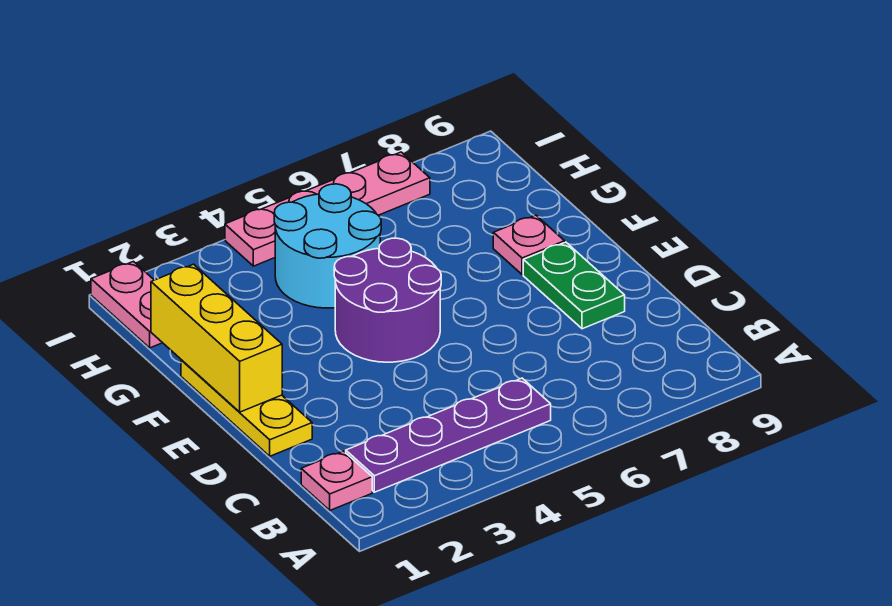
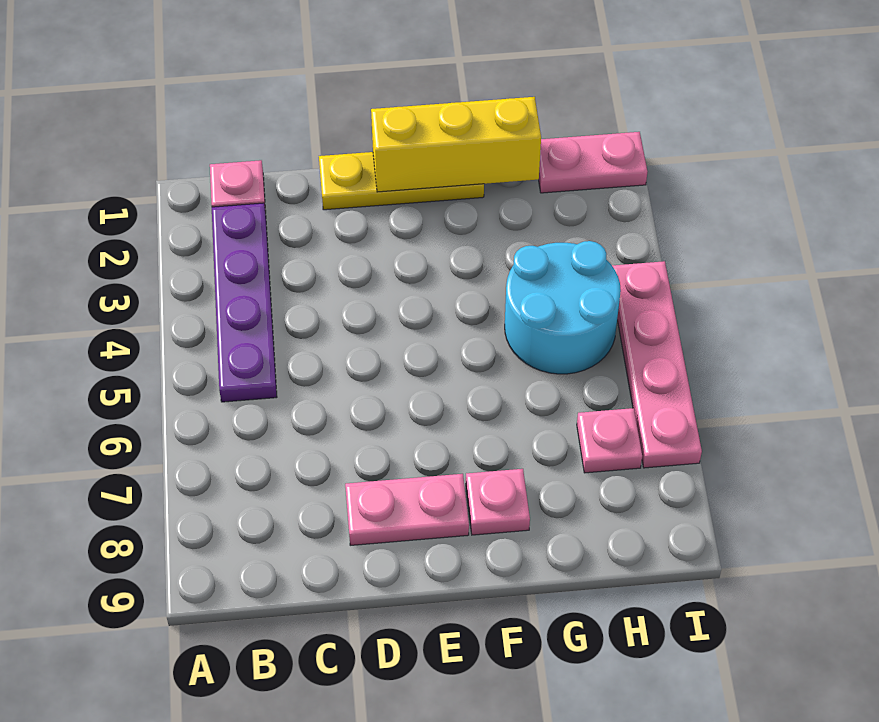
green 1x2 plate [523,242,625,329] -> pink 1x2 plate [345,474,469,545]
purple 2x2 round brick [334,238,441,362] -> none
none -> pink 1x1 plate [577,408,642,473]

